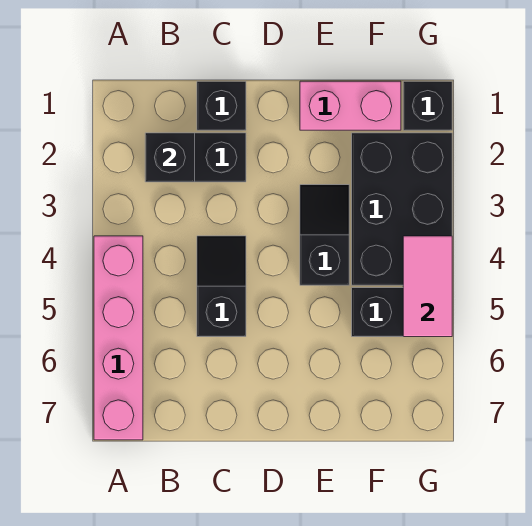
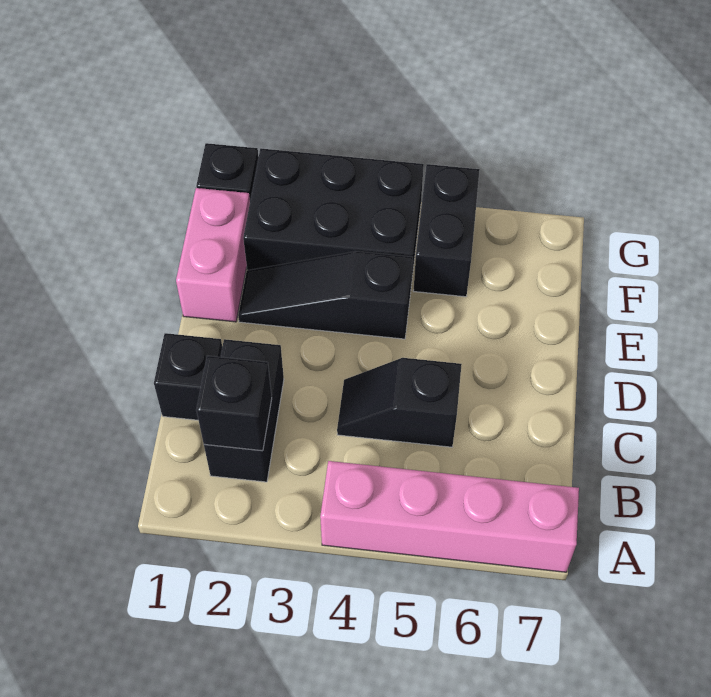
black 1x2 slope [300,185,349,285] -> black 1x3 slope [238,251,413,339]
pink 1x2 tile [403,236,452,337] -> none

